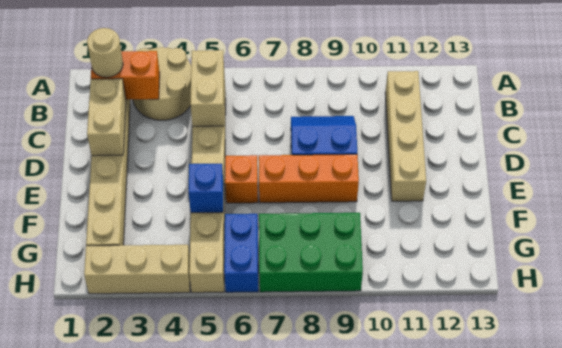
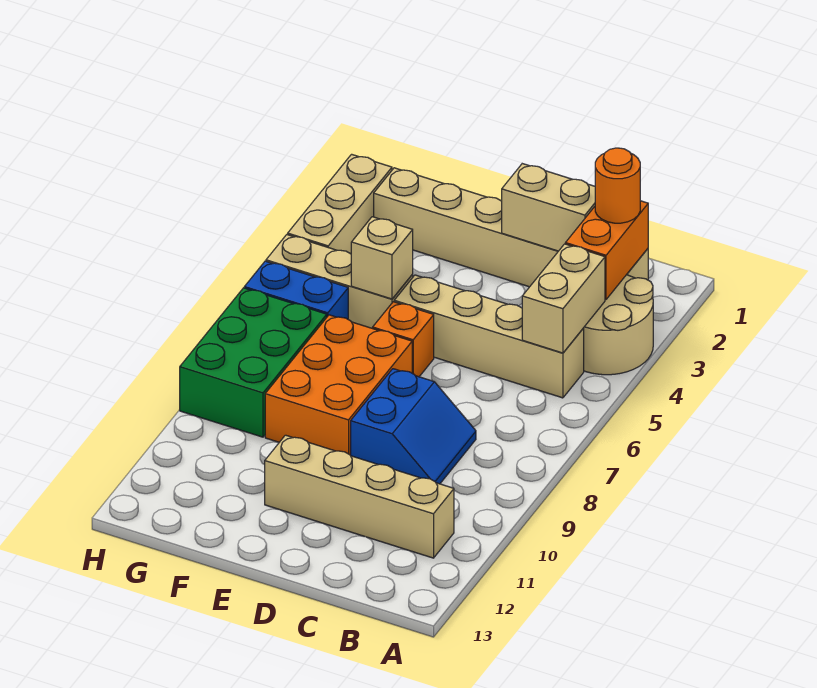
tan 1x1 round brick [87,28,123,77] -> orange 1x1 round brick [595,148,640,223]
tan 1x2 brick [190,50,224,126] -> tan 1x2 brick turned to [522,244,605,353]
orange 1x3 brick [259,154,359,203] -> orange 2x3 brick [265,315,412,455]
blue 1x1 brick [189,164,223,213] -> tan 1x1 brick [351,217,413,299]

